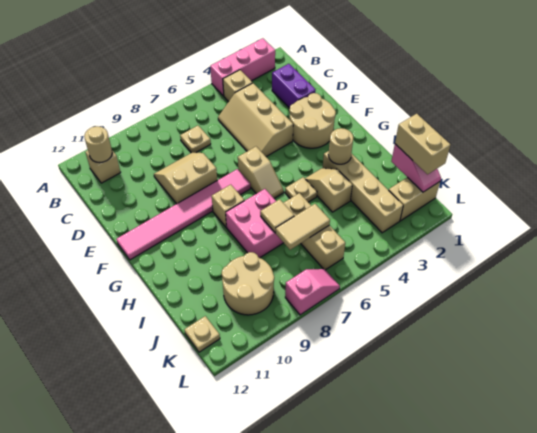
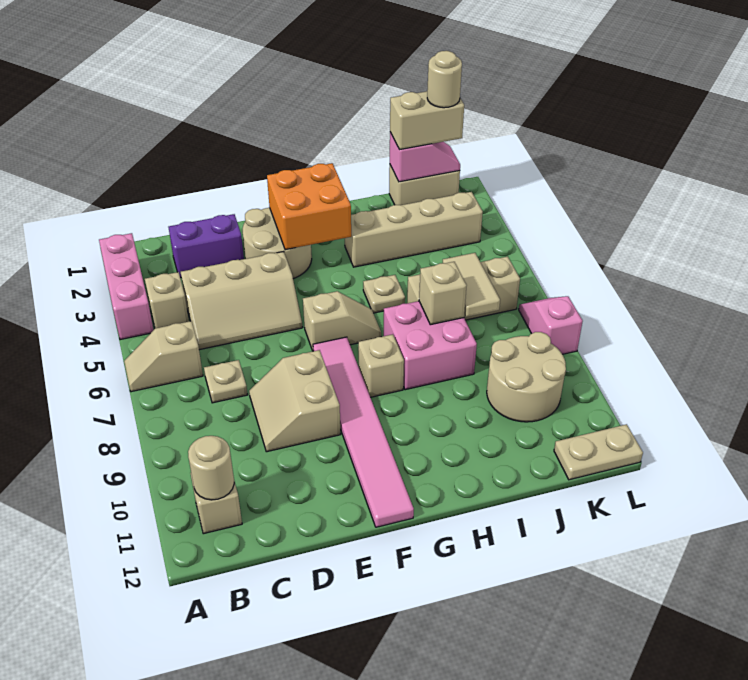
none -> orange 2x2 brick [267,163,351,250]
tan 1x1 round brick [328,128,353,164] -> tan 1x1 round brick moved to [427,51,462,108]
tan 1x2 slope [305,168,352,212] -> tan 1x2 slope moved to [124,321,203,392]
tan 1x1 tile [260,199,294,232] -> tan 1x1 brick [419,262,467,325]
tan 1x2 brick [389,177,440,221] -> tan 1x2 brick turned to [389,165,460,205]
tan 1x1 plate [184,316,220,352] -> tan 1x2 plate [554,424,643,480]

